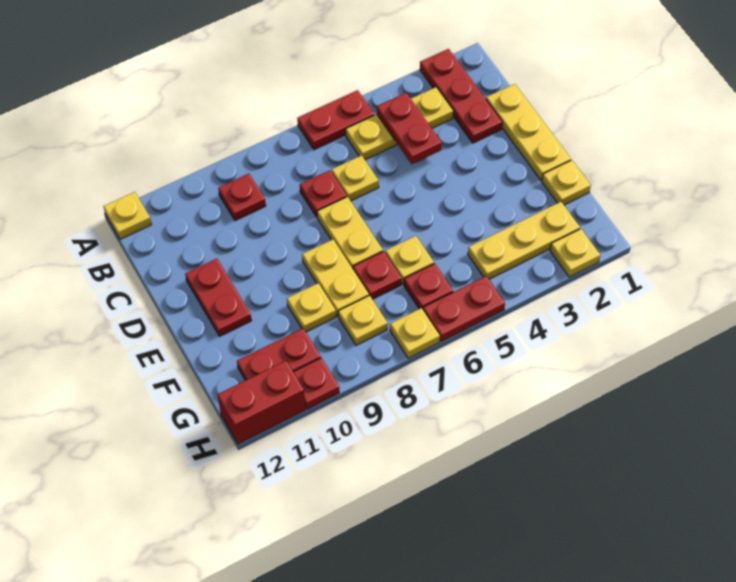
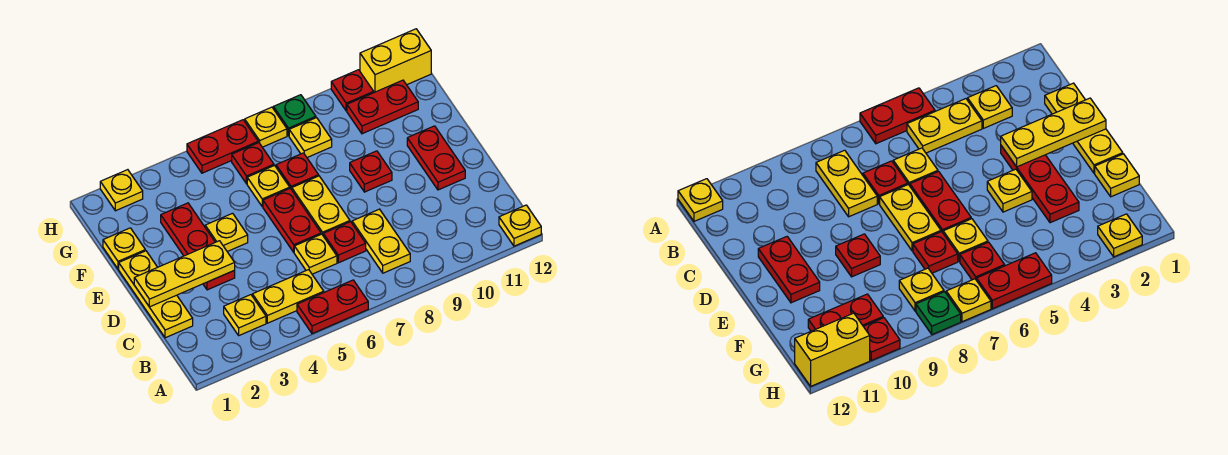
red 1x3 plate [420,49,502,143] -> red 1x3 plate moved to [161,203,235,290]
red 1x2 plate [377,93,442,164] -> red 1x2 plate moved to [263,189,321,252]
red 1x1 plate [218,174,266,221] -> red 1x1 plate moved to [350,151,392,192]
yellow 1x2 plate [302,239,369,316] -> yellow 1x2 plate moved to [352,209,410,273]
yellow 1x1 plate [287,283,336,332] -> yellow 1x1 plate moved to [205,213,248,252]
yellow 1x3 plate [468,202,580,279] -> yellow 1x3 plate moved to [134,241,235,307]
none -> green 1x1 plate [273,95,316,136]
red 1x2 brick [217,361,305,444] -> yellow 1x2 brick [360,29,431,92]

